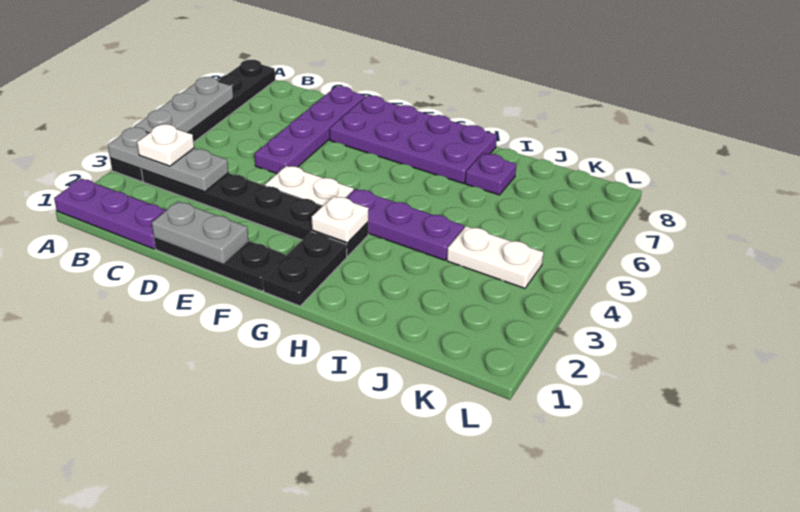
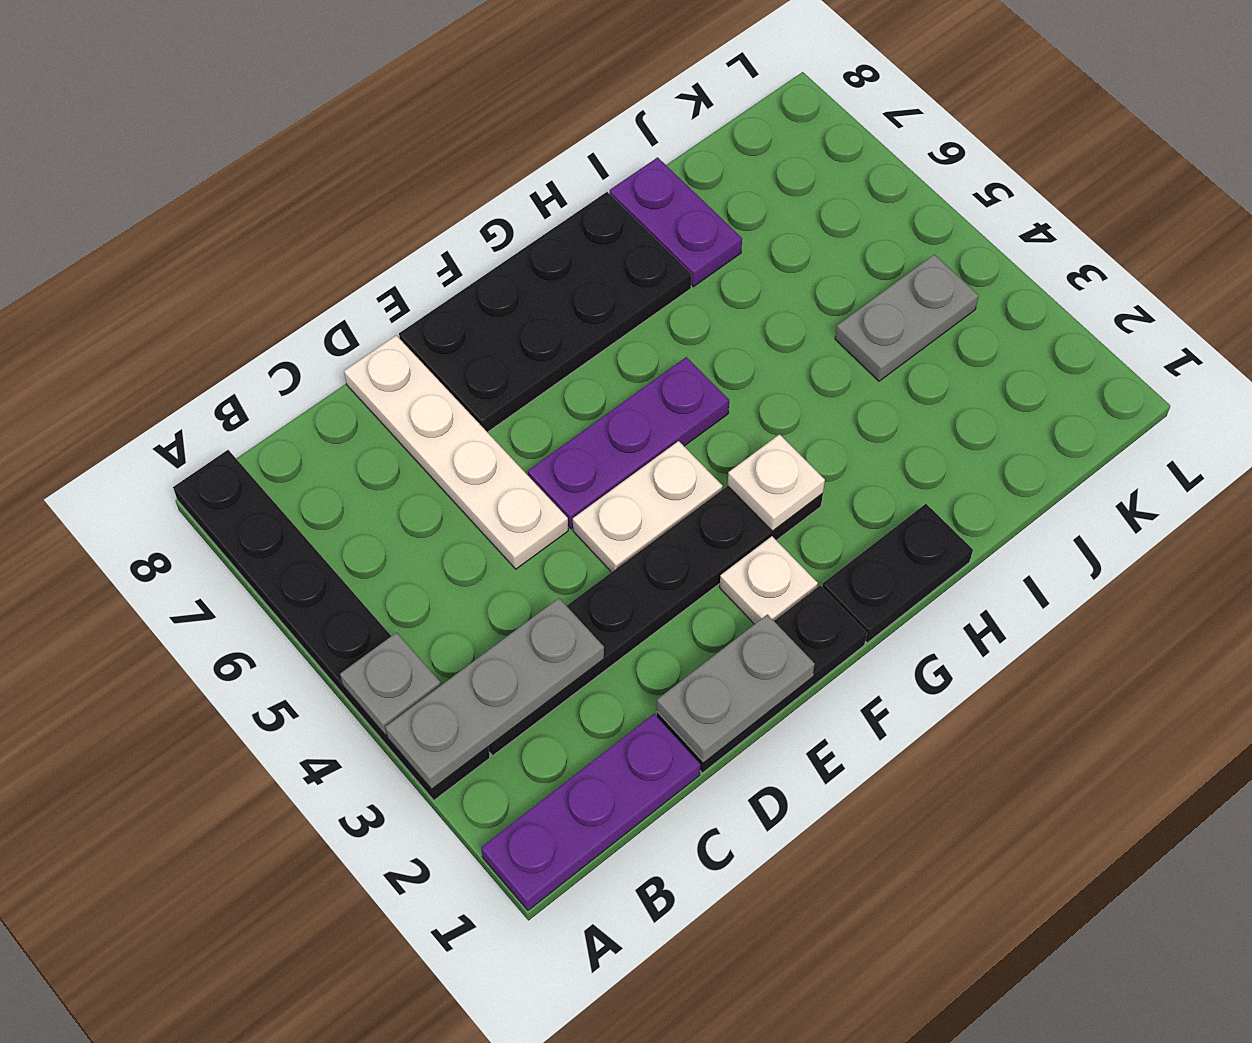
grey 1x3 plate [134,77,233,133] -> grey 1x1 plate [340,632,441,735]
white 1x1 plate [137,124,194,166] -> white 1x1 plate moved to [720,536,818,624]
purple 1x4 plate [255,86,365,174] -> white 1x4 plate [344,335,568,569]
purple 2x4 plate [330,96,497,183] -> black 2x4 plate [399,192,691,432]
black 1x2 plate [263,232,347,306] -> black 1x2 plate turned to [822,504,973,643]
purple 1x3 plate [346,189,464,260] -> purple 1x3 plate moved to [528,357,729,529]
purple 1x1 plate [465,153,516,195] -> purple 1x2 plate [610,157,742,287]
white 1x2 plate [447,226,543,288] -> grey 1x2 plate [835,254,979,381]

